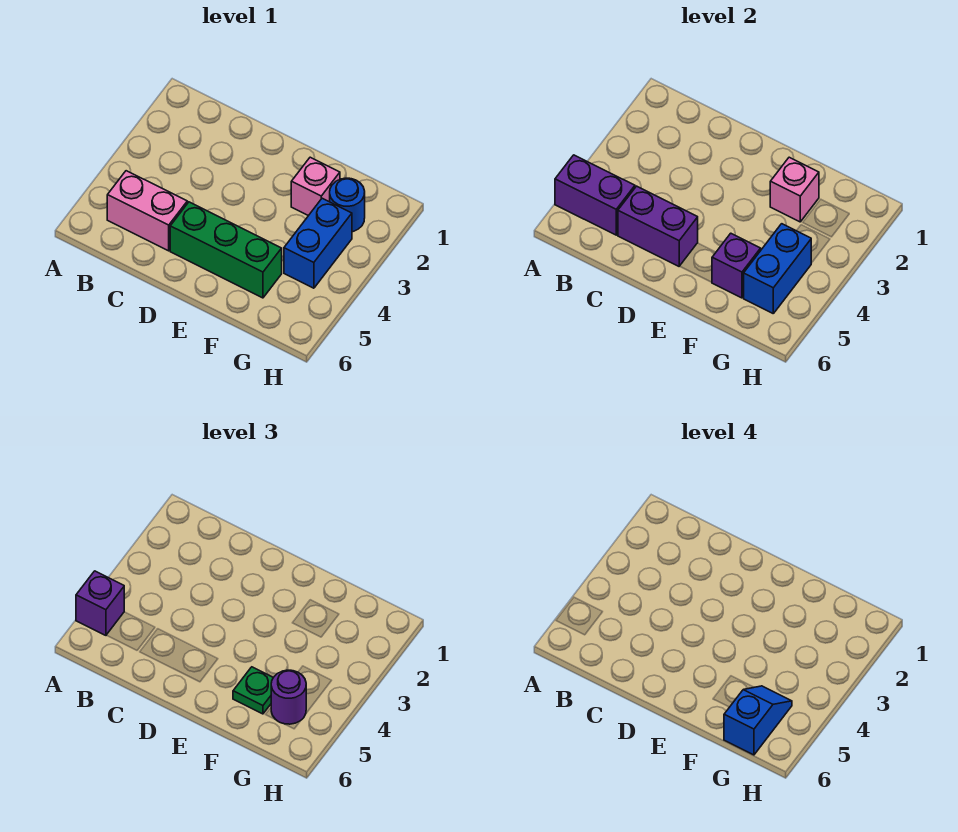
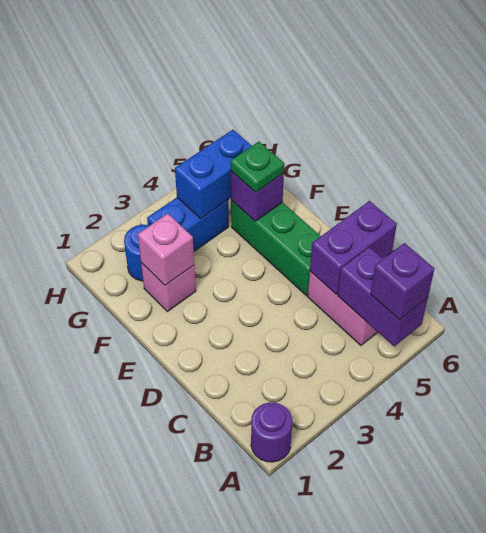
purple 1x2 brick [618,186,698,266] -> purple 1x2 brick turned to [310,201,397,294]
purple 1x1 round brick [271,670,306,724] -> purple 1x1 round brick moved to [251,402,292,462]
blue 1x2 slope [724,686,792,755] -> none

